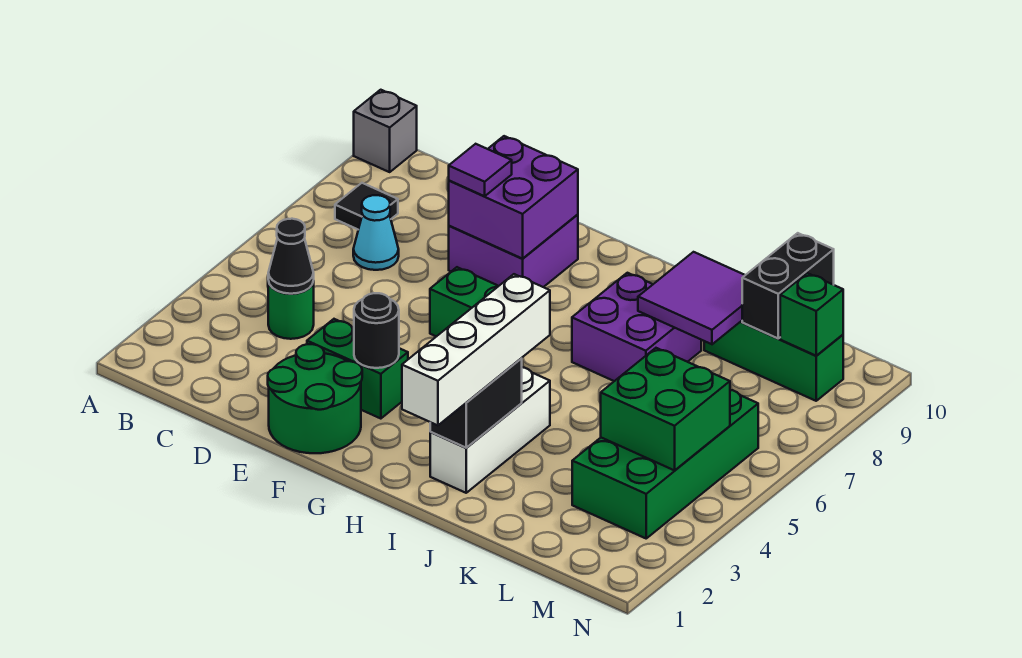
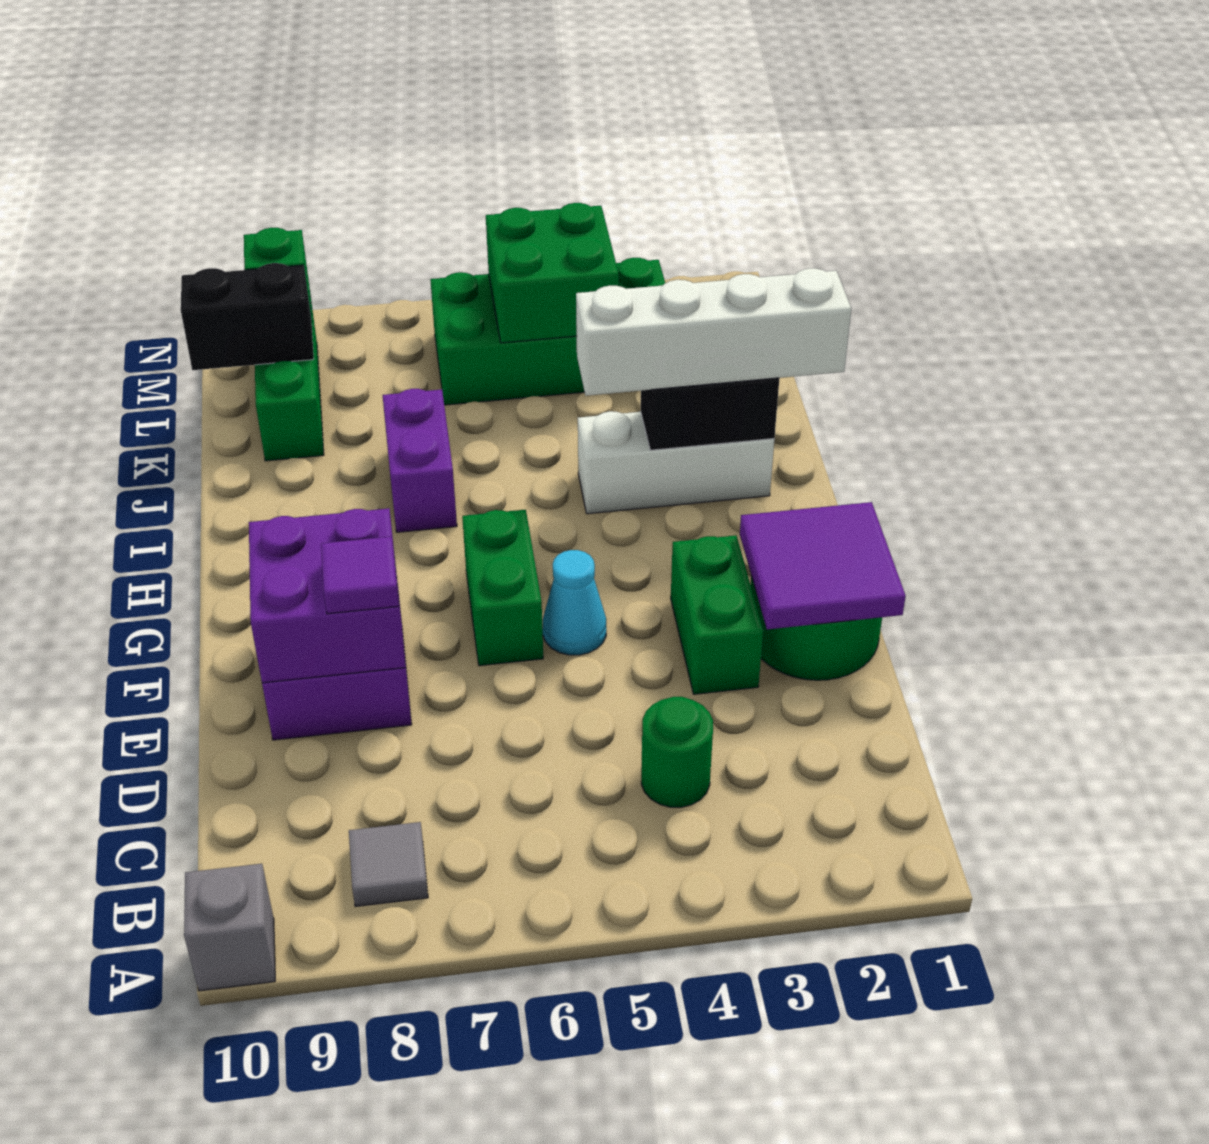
black 1x1 tile [335,183,398,230] -> grey 1x1 tile [349,822,428,906]
black 1x1 cone [268,219,314,294] -> none
cyan 1x1 cone [353,195,399,270] -> cyan 1x1 cone moved to [543,550,606,655]
black 1x1 round brick [354,293,399,368] -> none
purple 2x2 brick [572,273,701,381] -> purple 1x2 brick [383,389,457,532]
purple 2x2 tile [638,252,745,344] -> purple 2x2 tile moved to [740,502,906,629]

